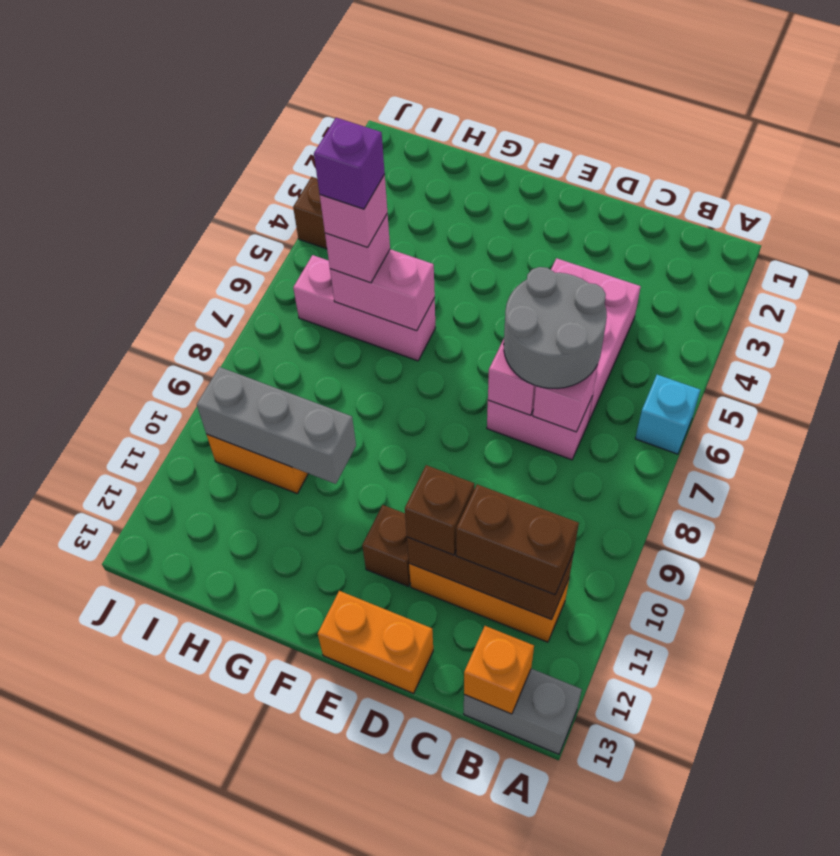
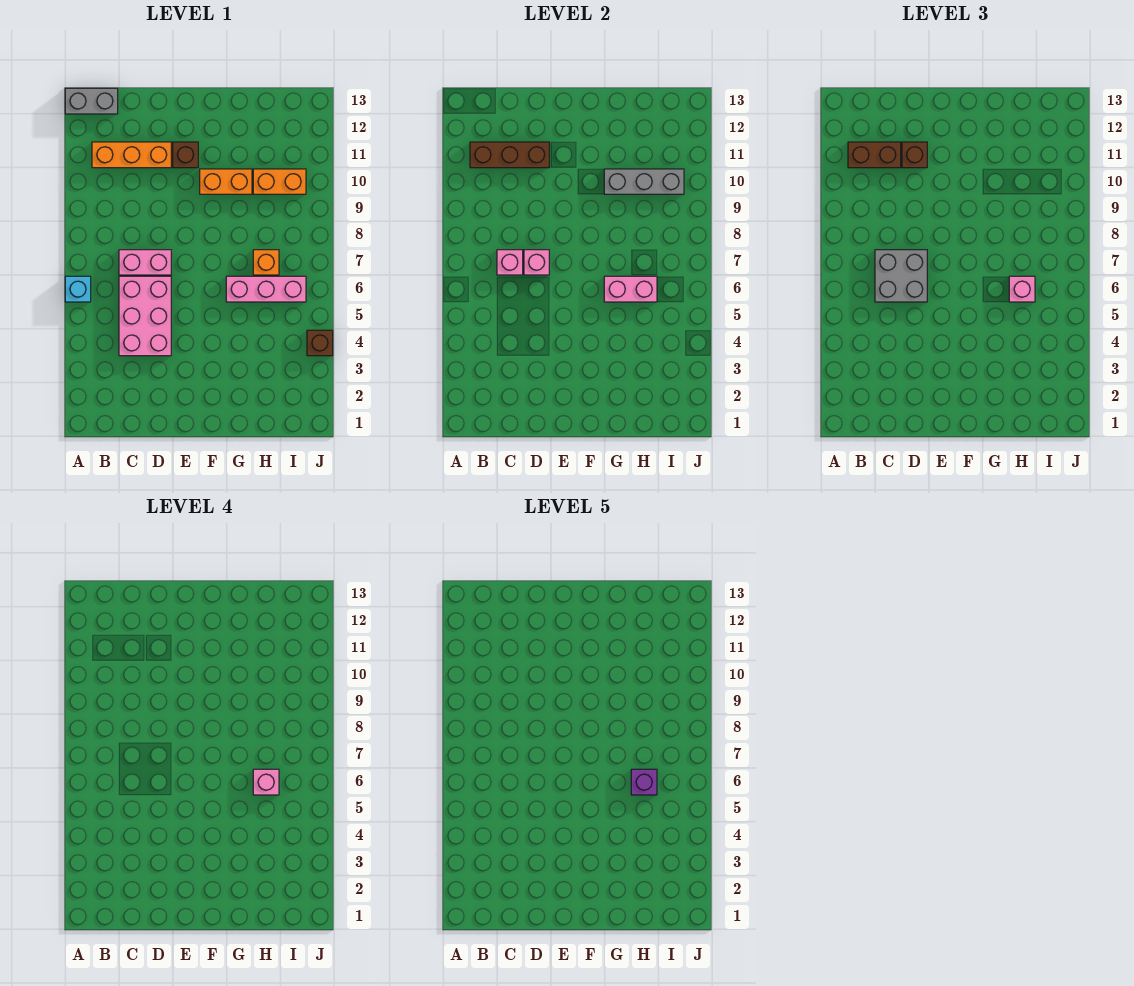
orange 1x1 brick [464,626,534,714] -> orange 1x1 brick moved to [253,250,279,275]
grey 2x2 round brick [504,267,607,389] -> grey 2x2 brick [875,250,927,302]
orange 1x2 brick [318,591,433,693] -> orange 1x2 brick moved to [200,169,252,194]

